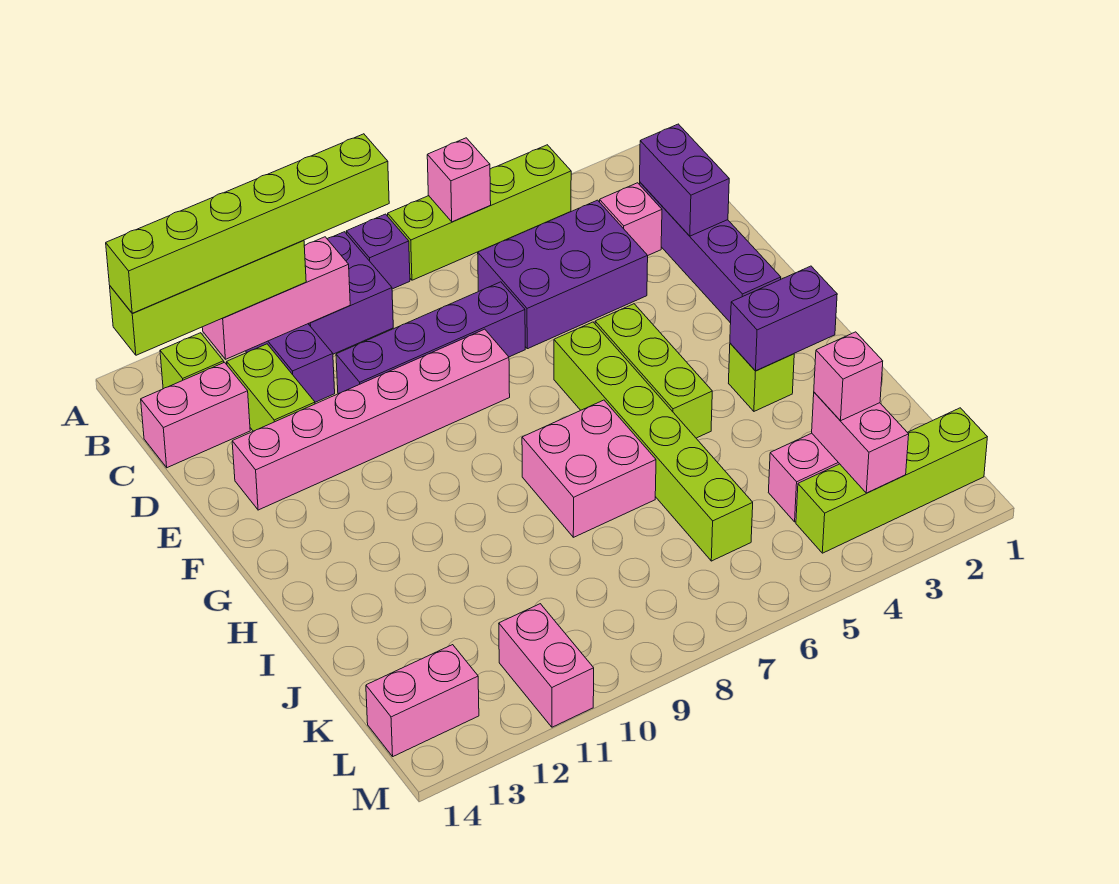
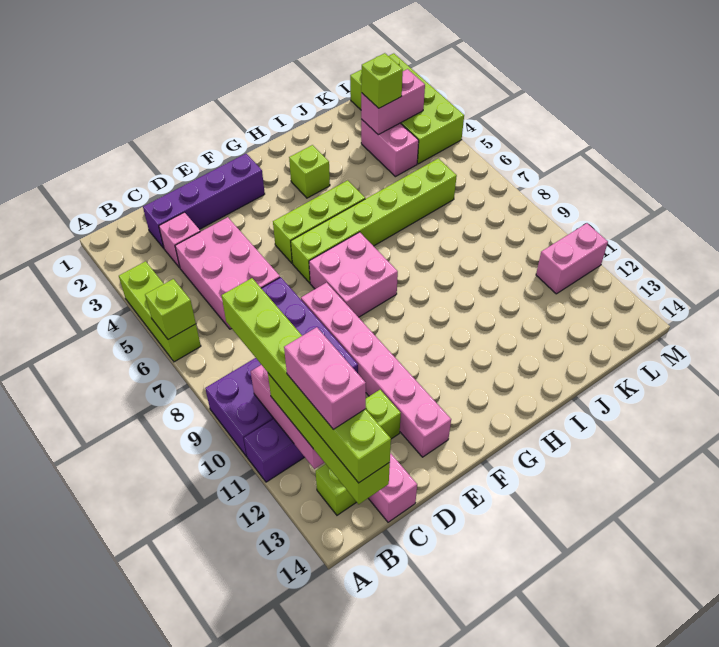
lime 1x4 brick [388,145,571,280] -> lime 1x3 brick [119,261,201,362]
pink 1x1 brick [427,138,491,222] -> lime 1x1 brick [145,279,196,340]
purple 1x1 brick [346,214,410,289] -> none
purple 1x2 brick [640,124,729,236] -> none
purple 2x3 brick [478,200,648,349] -> pink 2x3 brick [175,217,280,329]
purple 1x2 brick [730,266,837,371] -> none
pink 2x2 brick [522,400,656,537] -> pink 2x2 brick moved to [309,232,398,317]
pink 1x1 brick [814,332,883,421] -> lime 1x1 brick [361,53,403,108]
lime 1x4 brick [796,408,987,553] -> lime 2x4 brick [350,53,464,164]
pink 1x2 brick [366,645,479,756] -> pink 1x2 brick moved to [284,327,366,429]

